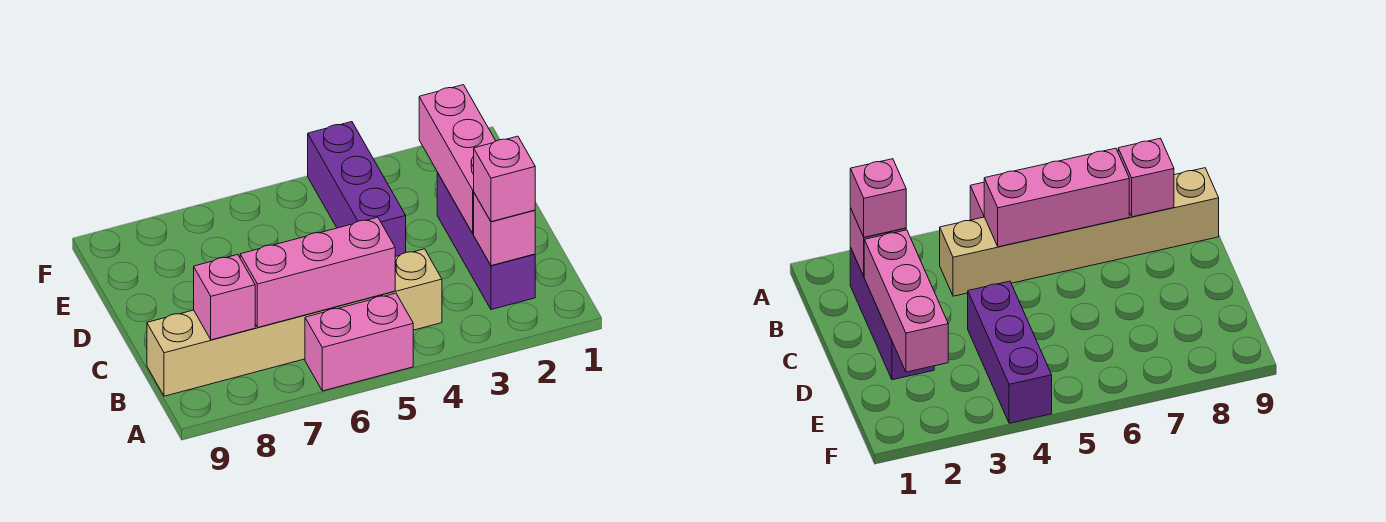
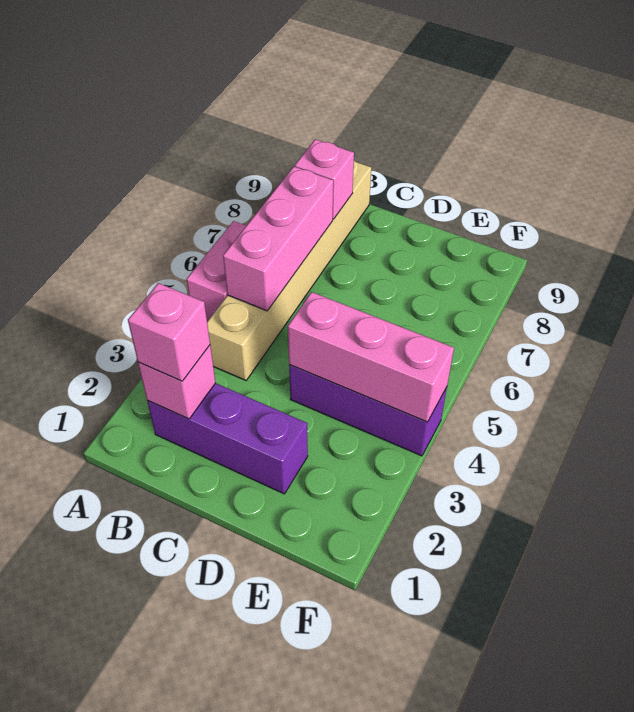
pink 1x3 brick [419,85,495,234] -> pink 1x3 brick moved to [288,292,454,422]

